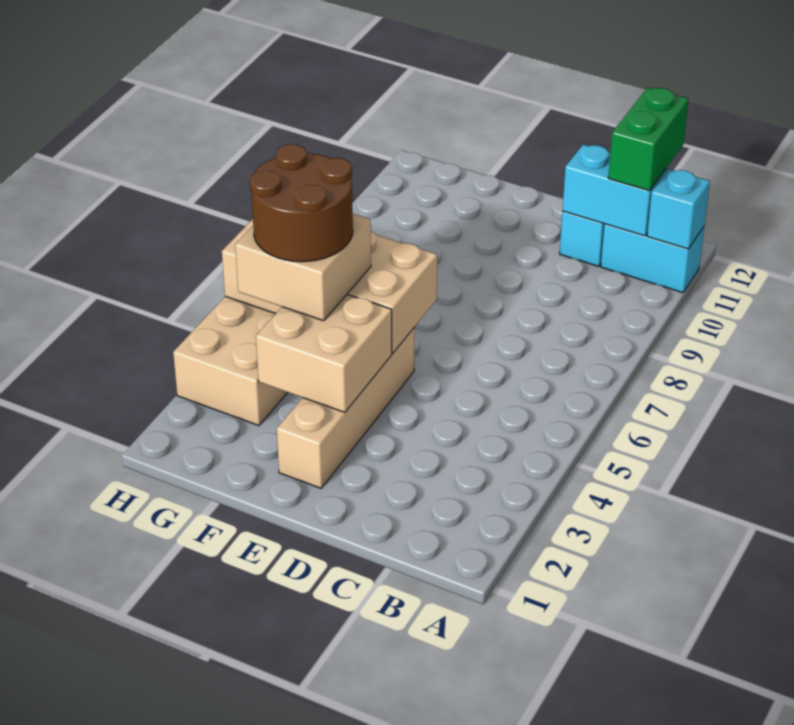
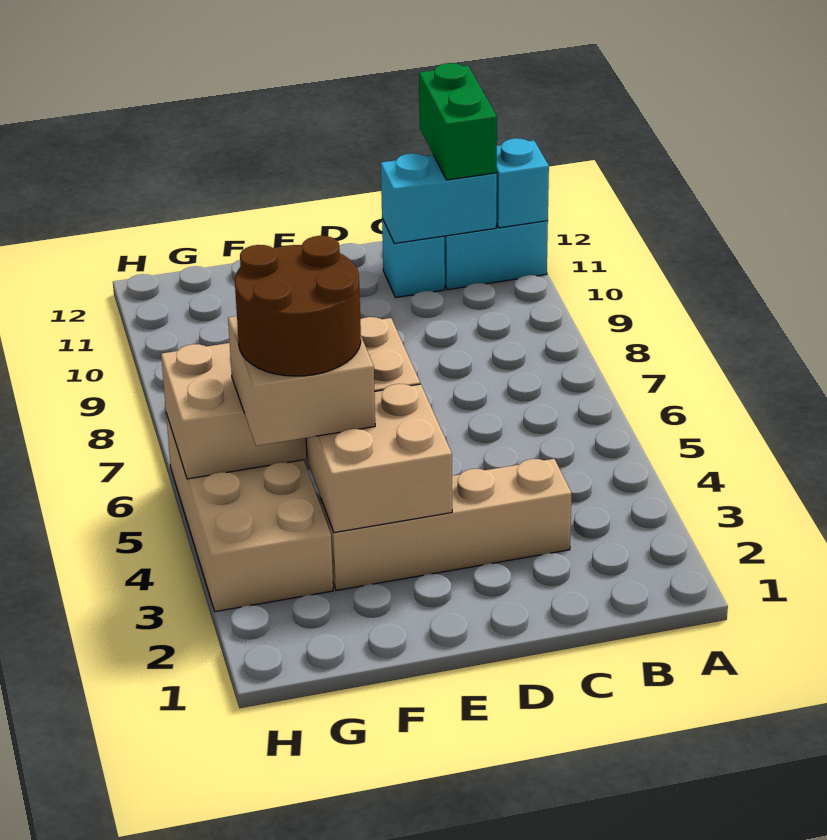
tan 1x4 brick [277,328,415,488] -> tan 1x4 brick turned to [321,459,572,590]

